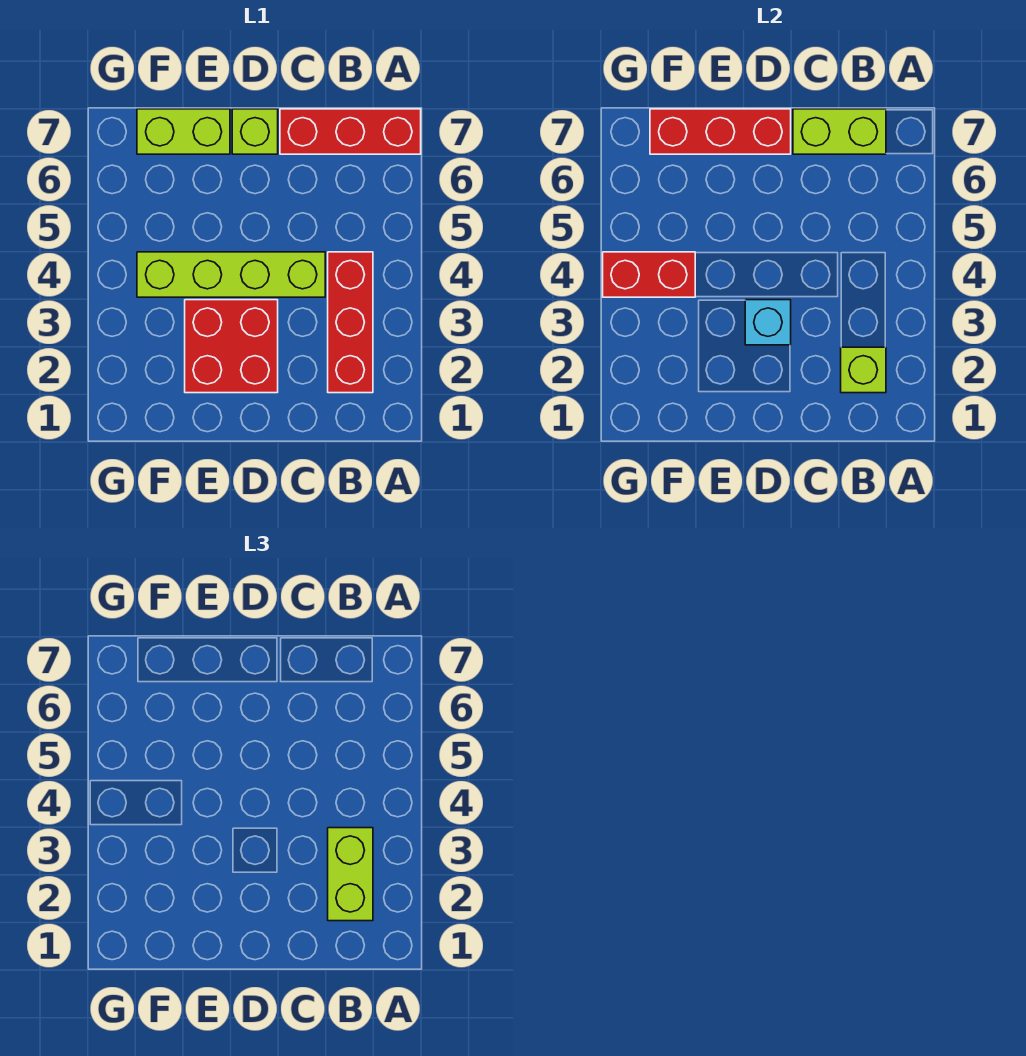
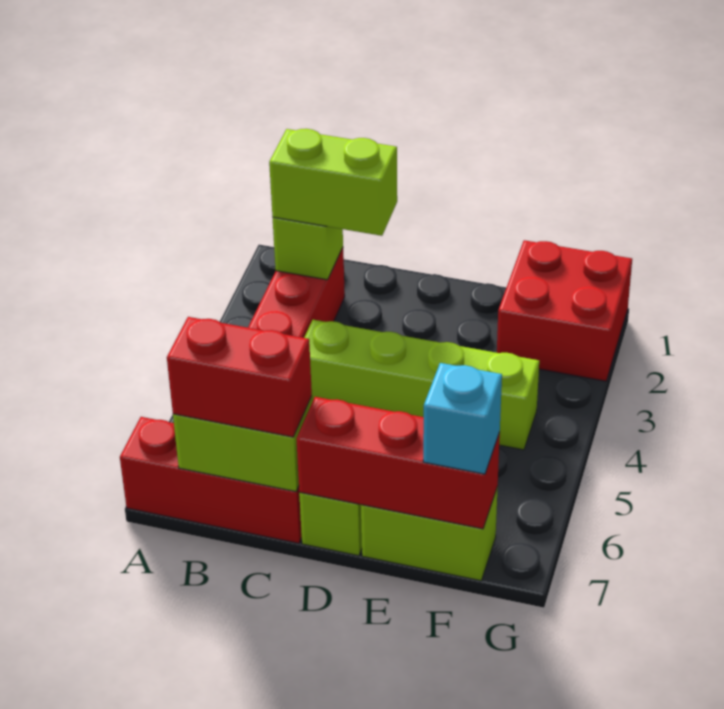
lime 1x2 brick [328,828,373,921] -> lime 1x2 brick turned to [269,129,397,236]
red 2x2 brick [185,300,278,393] -> red 2x2 brick moved to [497,240,632,381]
cyan 1x1 brick [745,300,791,345] -> cyan 1x1 brick moved to [423,363,502,474]
red 1x2 brick [603,252,695,297] -> red 1x2 brick moved to [167,317,312,437]

